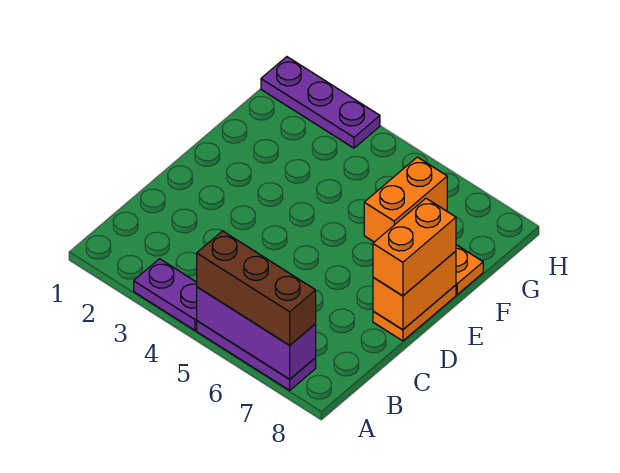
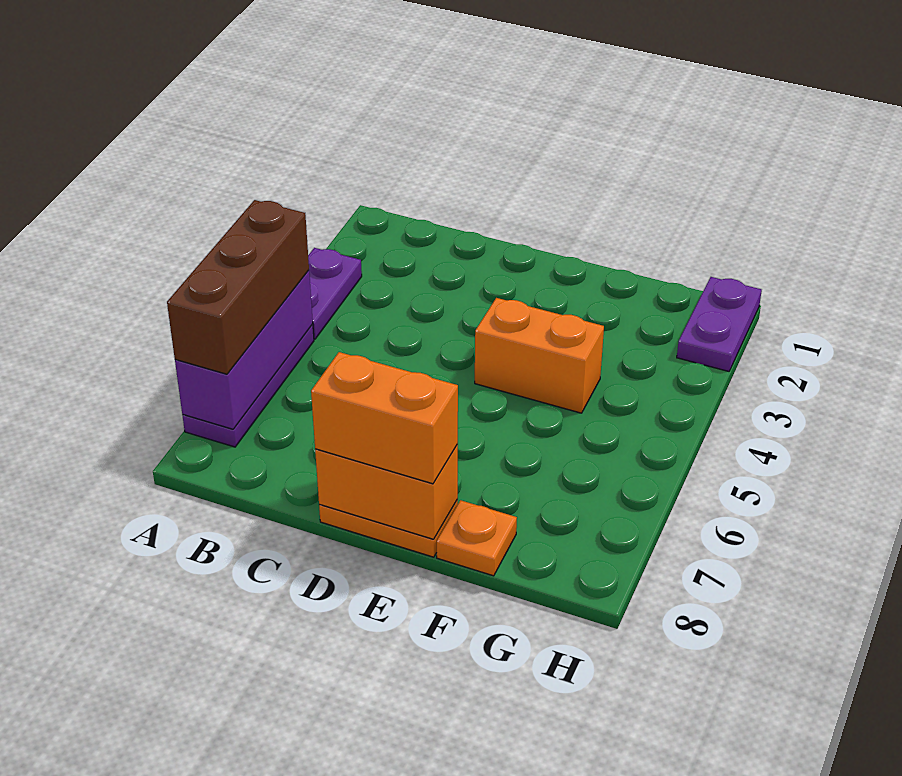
orange 1x2 brick [364,157,447,242] -> orange 1x2 brick moved to [475,298,604,413]
purple 1x3 plate [261,57,380,148] -> purple 1x2 plate [677,277,762,371]

